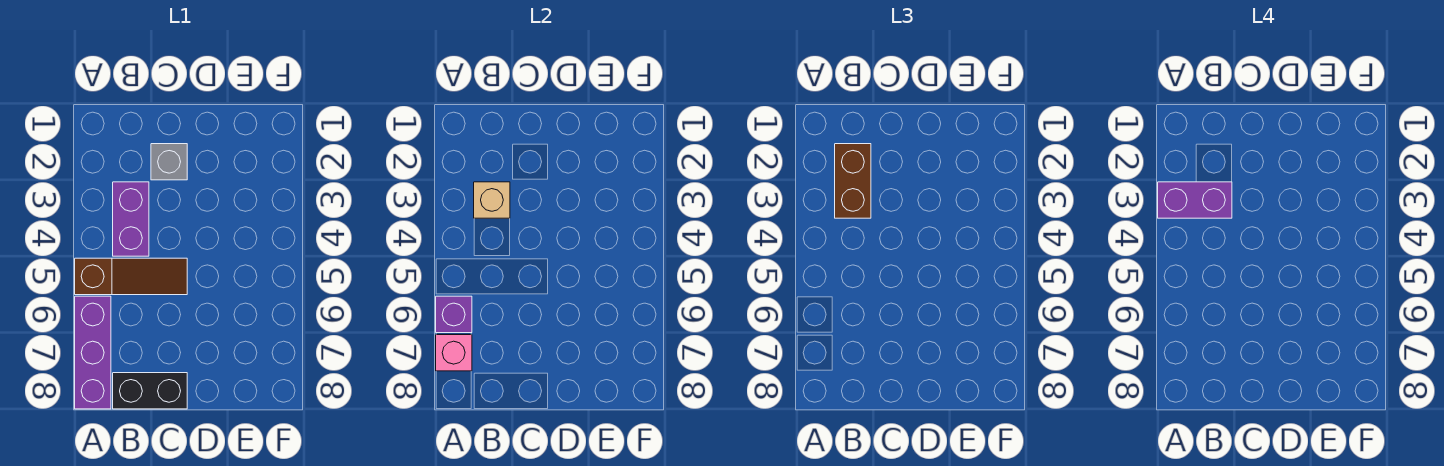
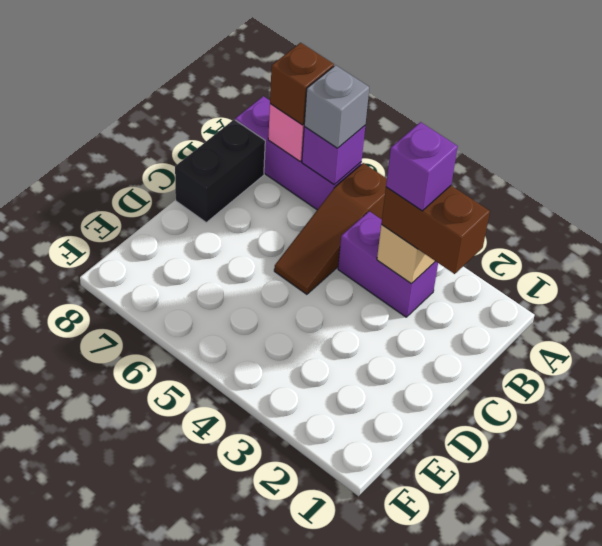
purple 1x2 brick [1158,182,1232,218] -> purple 1x1 brick [386,122,458,211]
none -> brown 1x1 brick [270,43,334,125]
grey 1x1 brick [151,144,187,180] -> grey 1x1 brick moved to [304,65,369,148]

